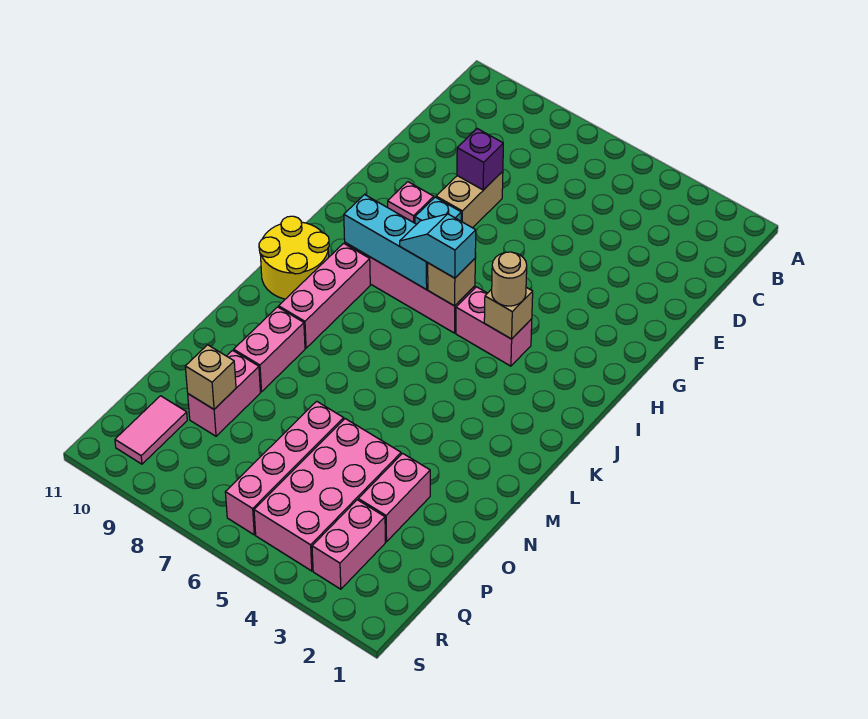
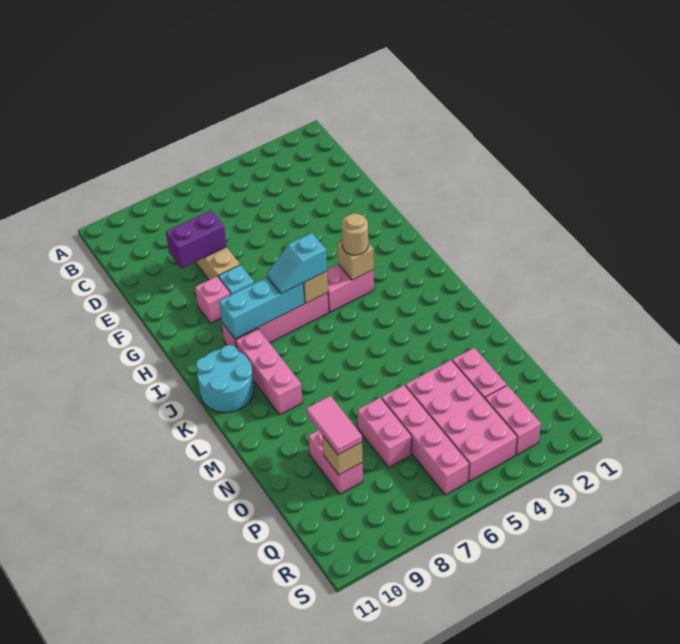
purple 1x1 brick [457,129,503,190] -> purple 1x2 brick [166,210,227,268]
yellow 2x2 round brick [259,216,329,299] -> cyan 2x2 round brick [196,345,254,413]
pink 1x2 brick [234,307,305,392] -> pink 1x2 brick moved to [358,397,412,468]
pink 1x2 tile [115,396,187,464] -> pink 1x2 tile moved to [307,396,362,455]

